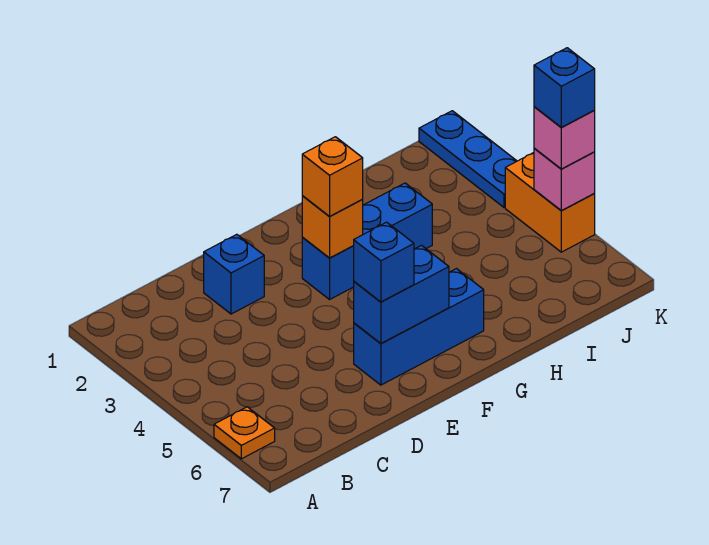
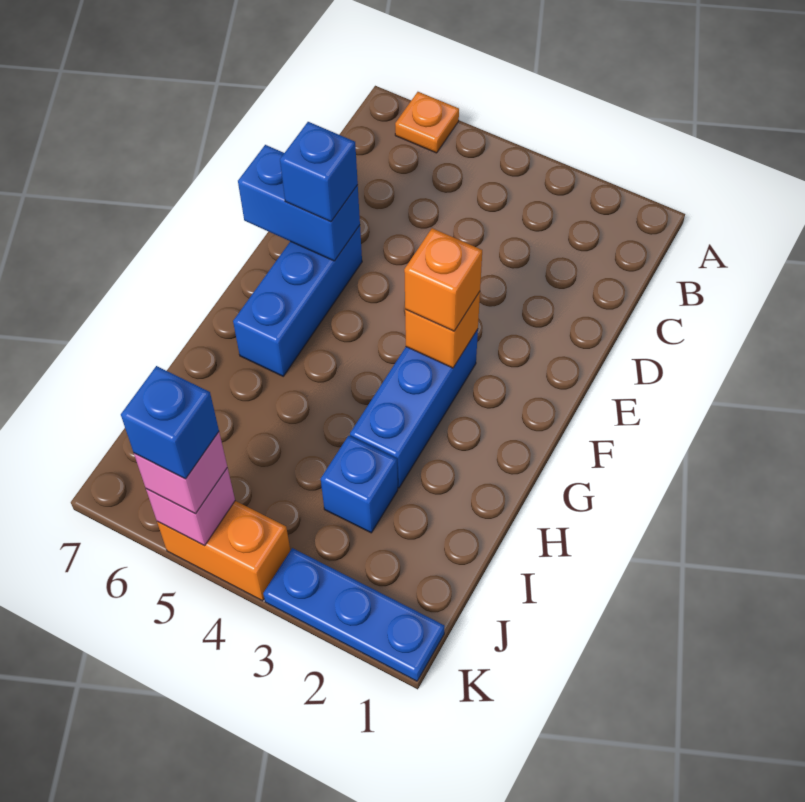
blue 1x1 brick [204,234,264,314] -> blue 1x1 brick moved to [321,436,398,533]
blue 1x2 brick [354,245,449,344] -> blue 1x2 brick turned to [238,145,360,261]

